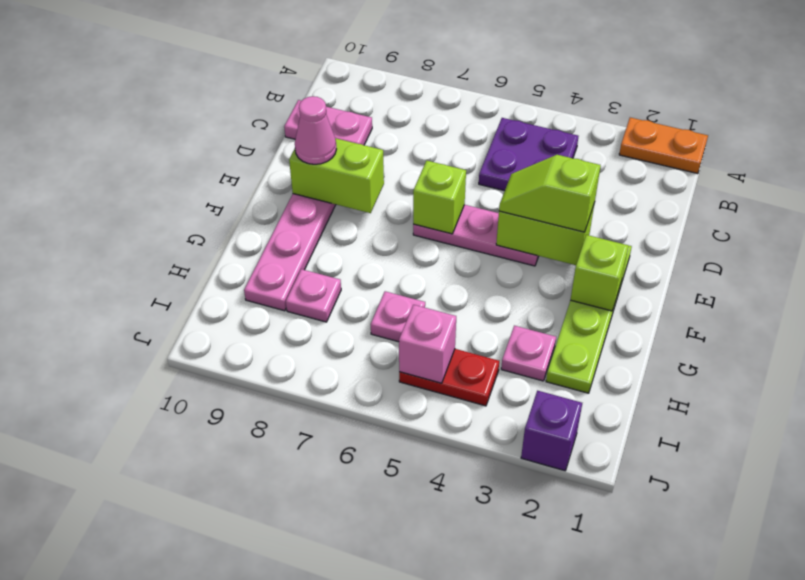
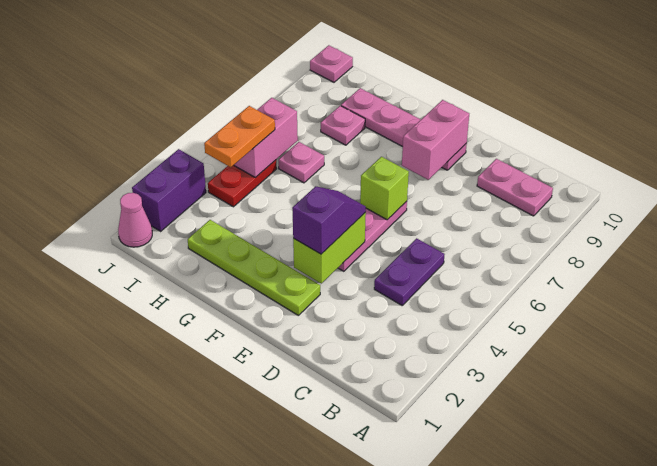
orange 1x2 plate [619,118,708,174] -> orange 1x2 plate moved to [204,106,275,167]
purple 2x2 plate [479,118,578,191] -> purple 1x2 plate [374,238,445,305]
pink 1x2 plate [284,100,372,145] -> pink 1x2 plate turned to [477,159,553,216]
lime 1x2 slope [499,155,601,232] -> purple 1x2 slope [292,186,366,254]
lime 1x2 brick [289,138,384,213] -> pink 1x2 brick [402,100,469,180]
pink 1x1 cone [295,96,336,164] -> pink 1x1 cone moved to [118,193,152,247]
lime 1x1 brick [571,235,629,311] -> none
pink 1x1 plate [501,326,556,381] -> pink 1x1 plate moved to [310,45,353,82]
pink 1x1 brick [399,305,456,383] -> pink 1x2 brick [234,98,298,178]
purple 1x1 brick [521,391,582,471] -> purple 1x2 brick [132,149,206,231]

